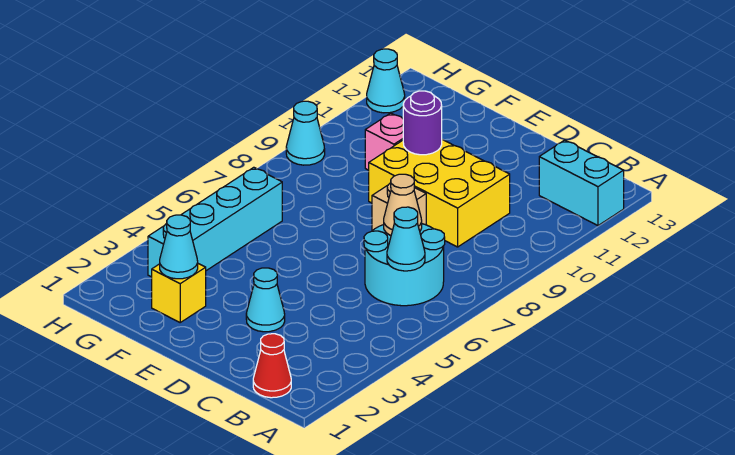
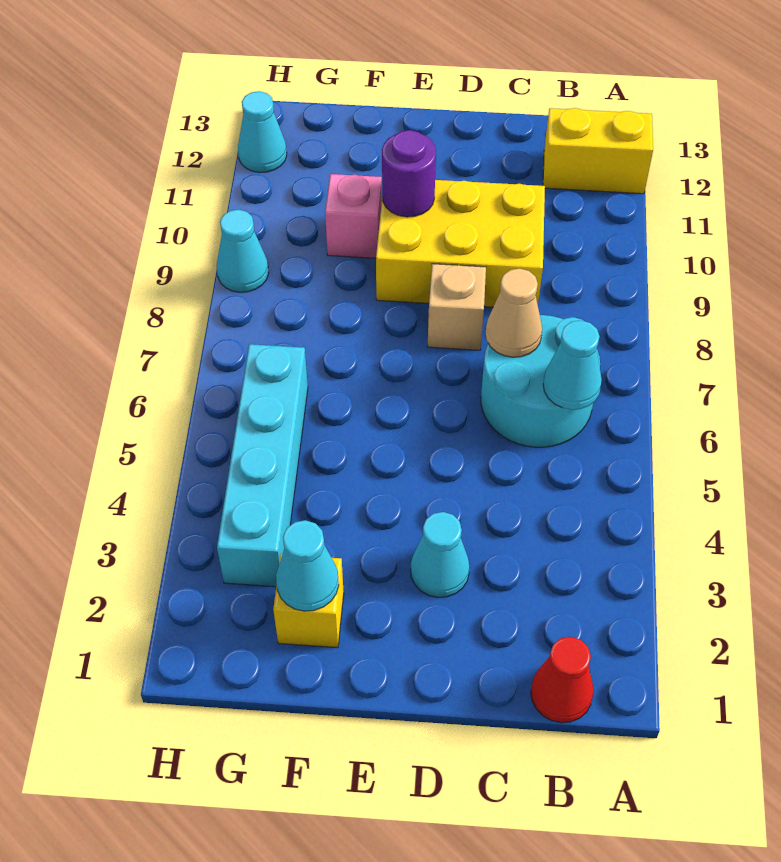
cyan 1x2 brick [539,140,624,226] -> yellow 1x2 brick [543,108,653,194]

